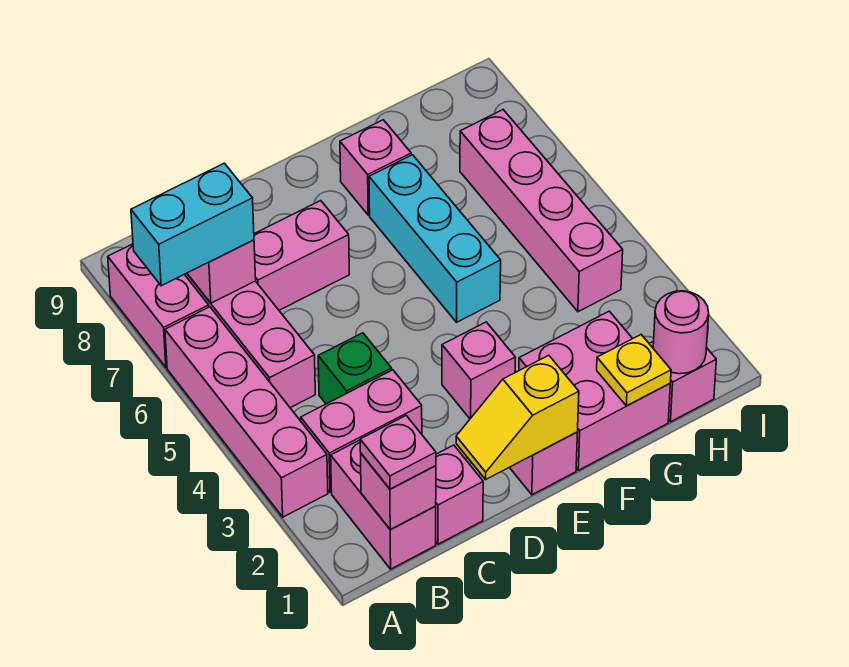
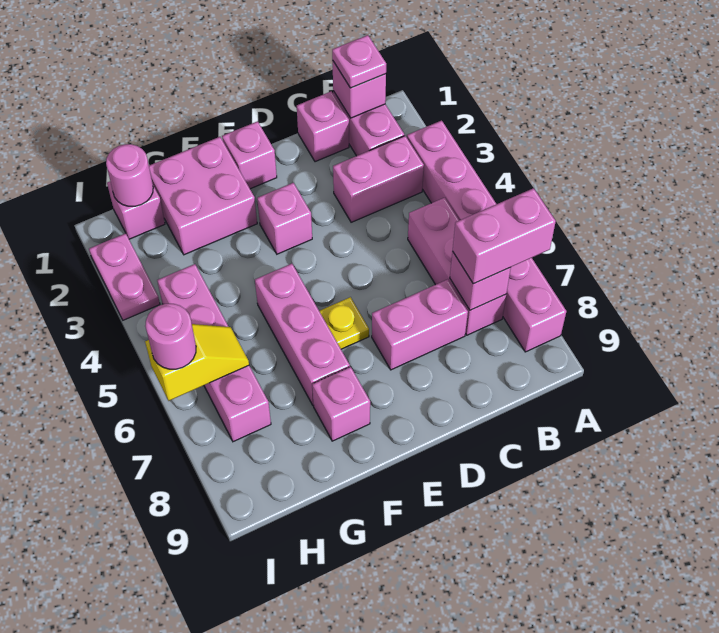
cyan 1x2 brick [131,163,254,286] -> pink 1x2 brick [453,188,556,284]
green 1x1 brick [318,333,392,404] -> none
yellow 1x2 slope [456,355,579,479] -> yellow 1x2 slope moved to [145,324,249,401]
cyan 1x3 brick [369,155,501,322] -> pink 1x3 brick [255,264,350,405]
yellow 1x1 plate [597,335,671,406] -> yellow 1x1 plate moved to [319,297,369,349]
none -> pink 1x2 plate [89,233,160,320]
none -> pink 1x1 round brick [145,304,196,369]

